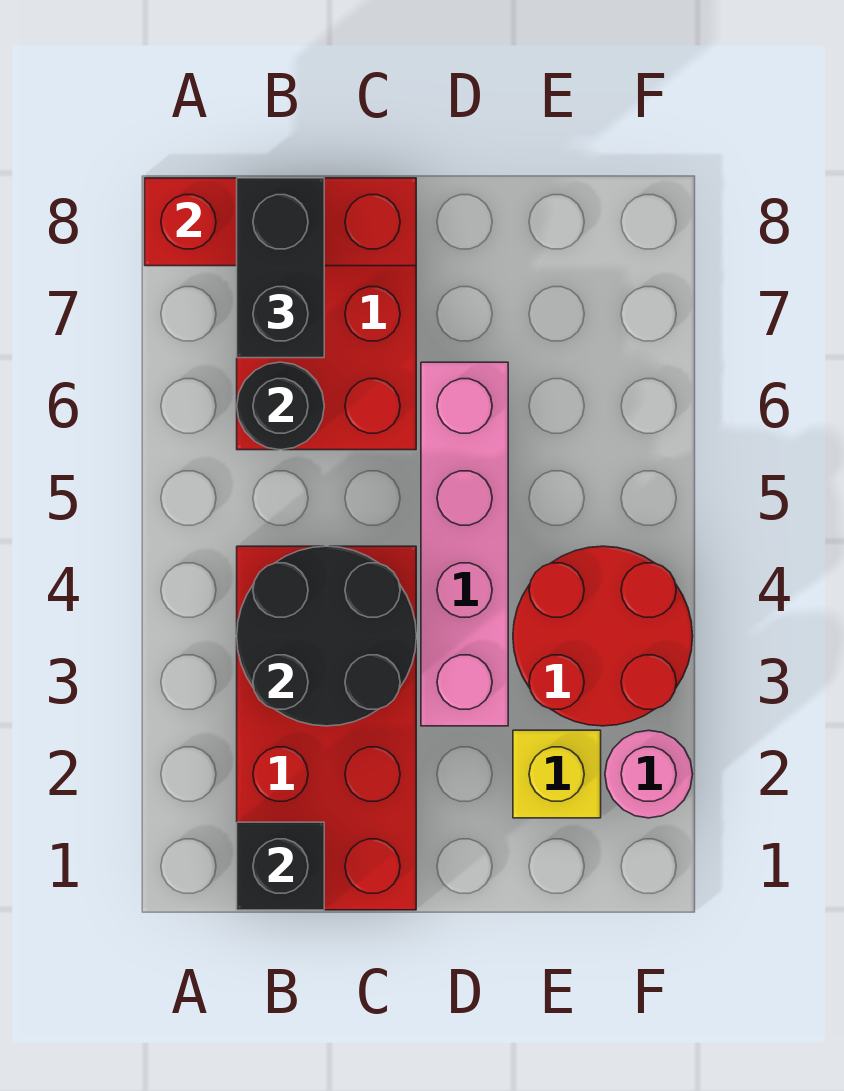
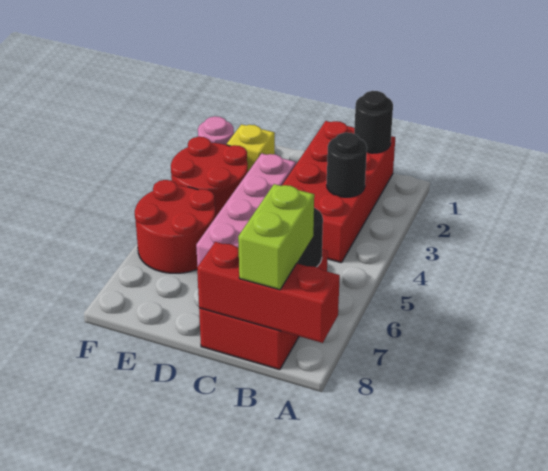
black 1x1 brick [237,822,324,910] -> black 1x1 round brick [354,91,393,153]
black 2x2 round brick [237,546,416,726] -> black 1x1 round brick [327,133,367,197]
black 1x2 brick [237,178,324,358] -> lime 1x2 brick [238,184,314,290]
none -> red 2x2 round brick [135,180,216,273]

